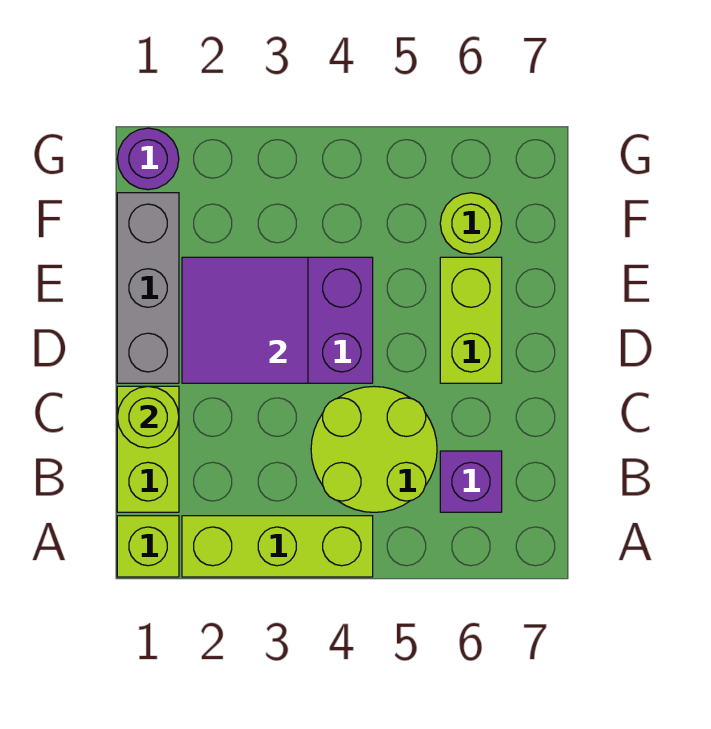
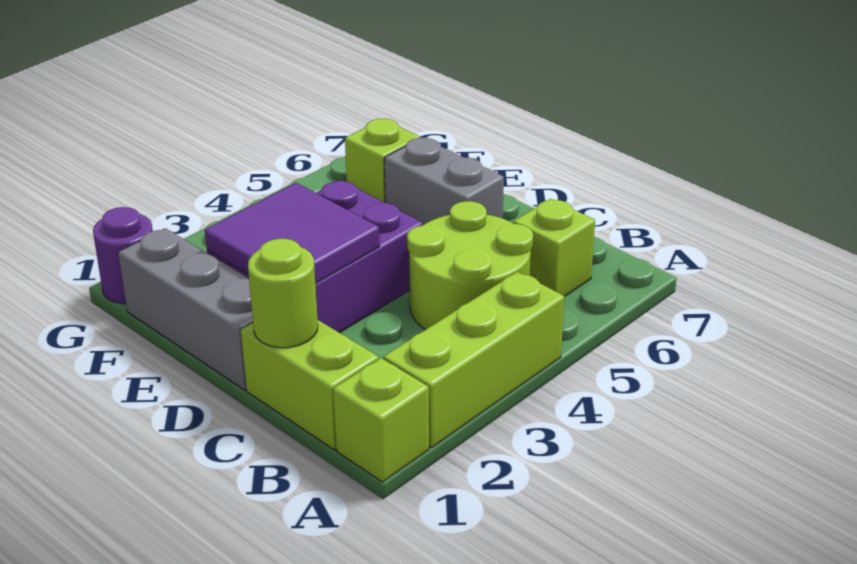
purple 1x1 brick [440,451,502,512] -> lime 1x1 brick [513,199,595,297]
lime 1x2 brick [440,257,502,383] -> grey 1x2 brick [384,138,504,225]
lime 1x1 round brick [440,193,502,254] -> lime 1x1 brick [345,119,420,203]

